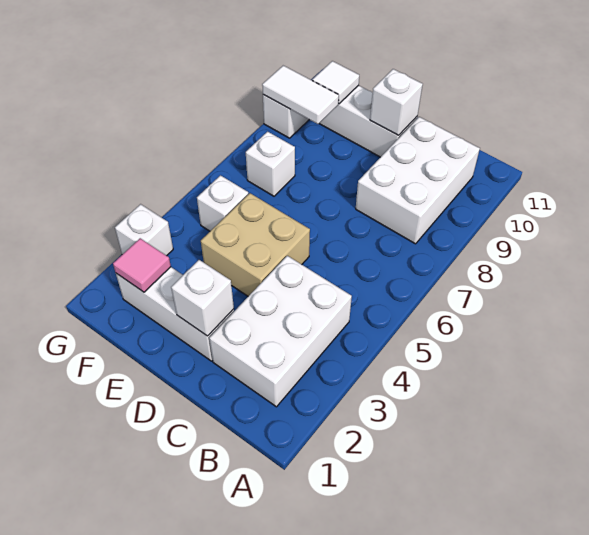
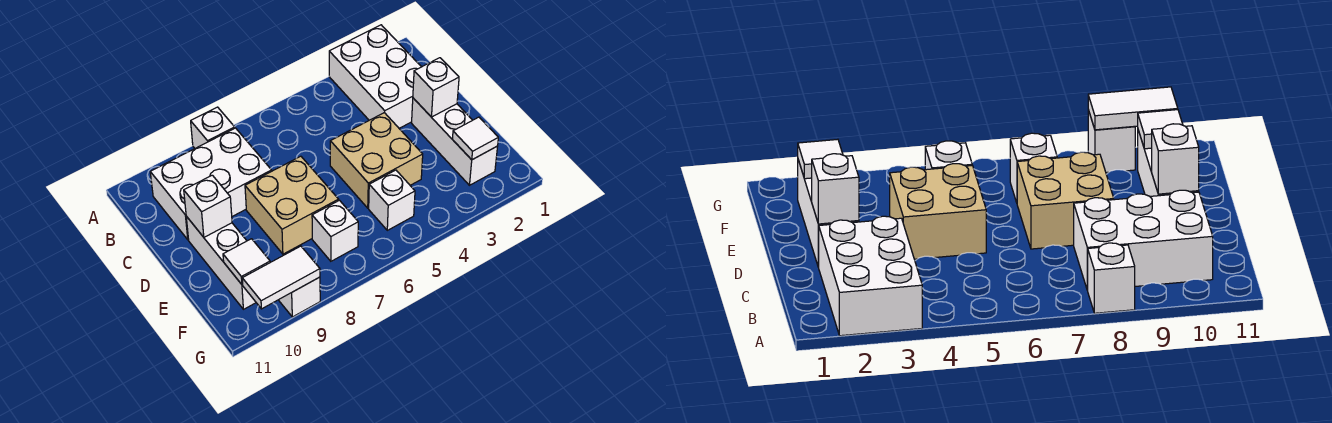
white 2x3 brick [209,256,352,407] -> white 2x3 brick turned to [329,25,421,128]
none -> tan 2x2 brick [245,156,339,254]
pink 1x1 tile [113,238,171,292] -> white 1x1 tile [452,117,498,160]
white 1x2 tile [262,66,339,124] -> white 1x2 tile turned to [242,246,320,309]
white 1x1 brick [115,204,173,256] -> white 1x1 brick moved to [191,107,235,148]

